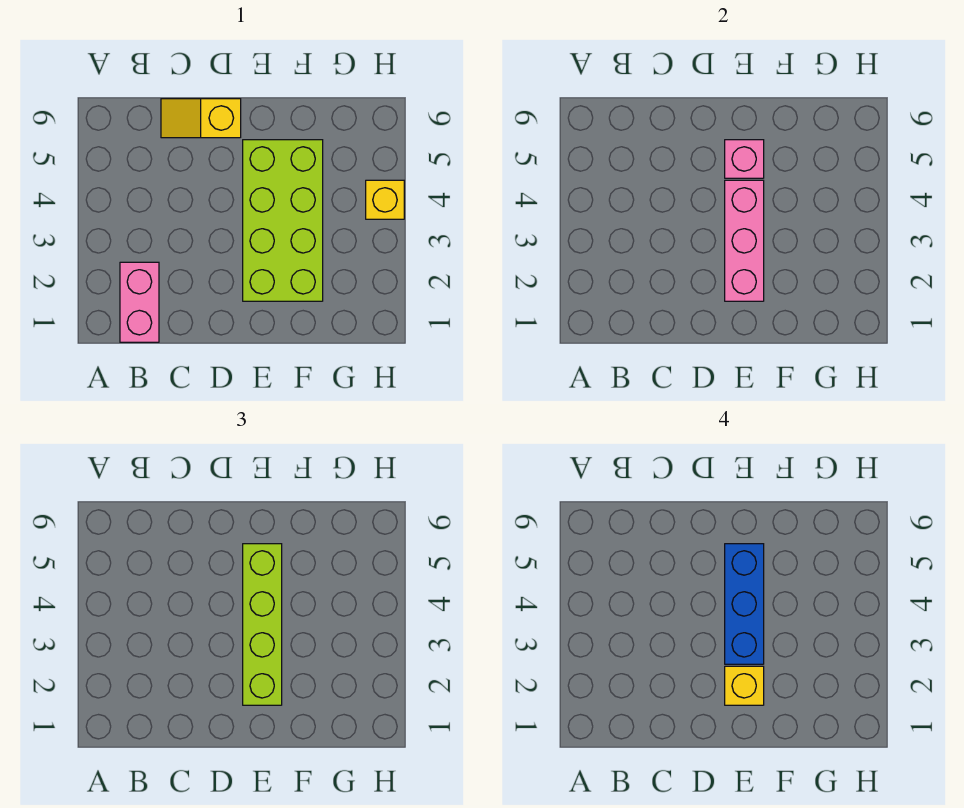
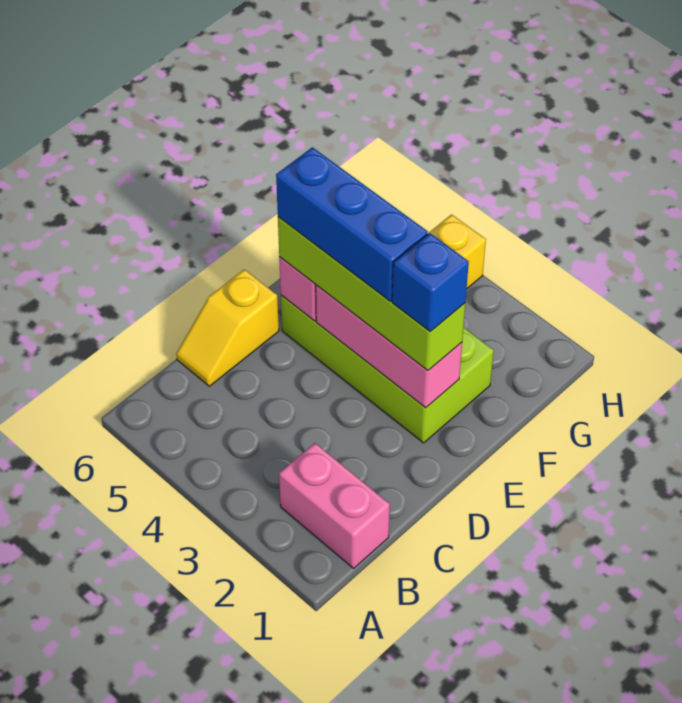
yellow 1x1 brick [725,666,764,705] -> blue 1x1 brick [392,233,469,332]

